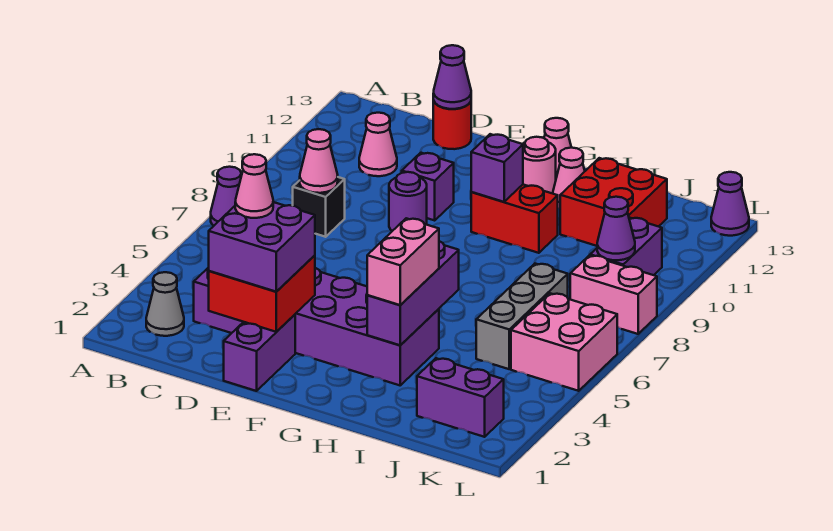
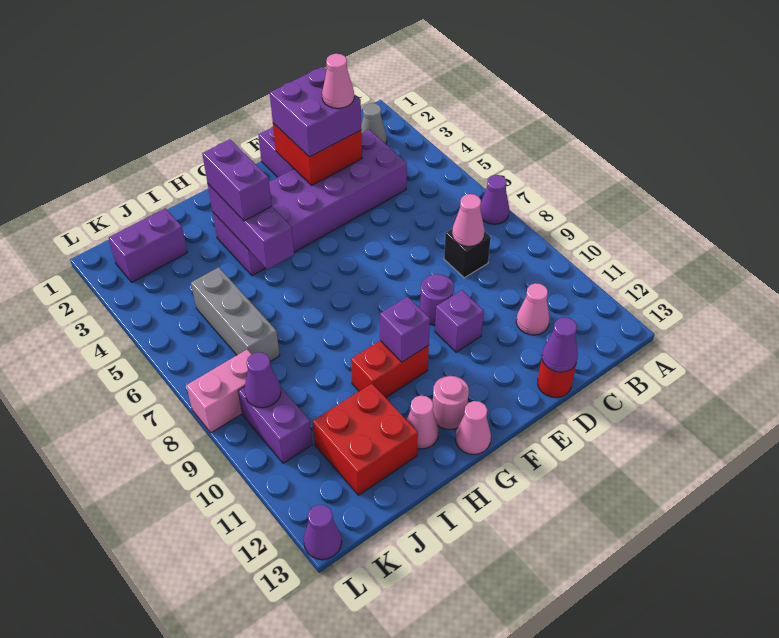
pink 1x2 brick [367,218,439,305] -> purple 1x2 brick [202,139,272,221]
pink 2x2 brick [511,293,617,391] -> none

